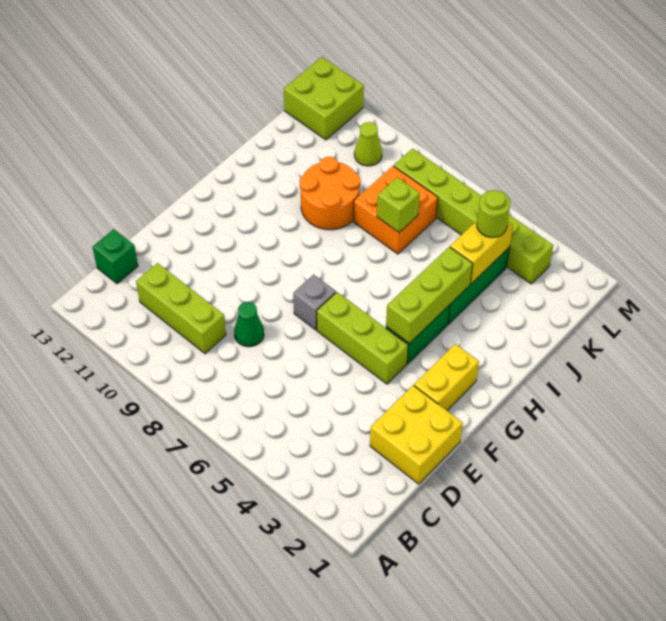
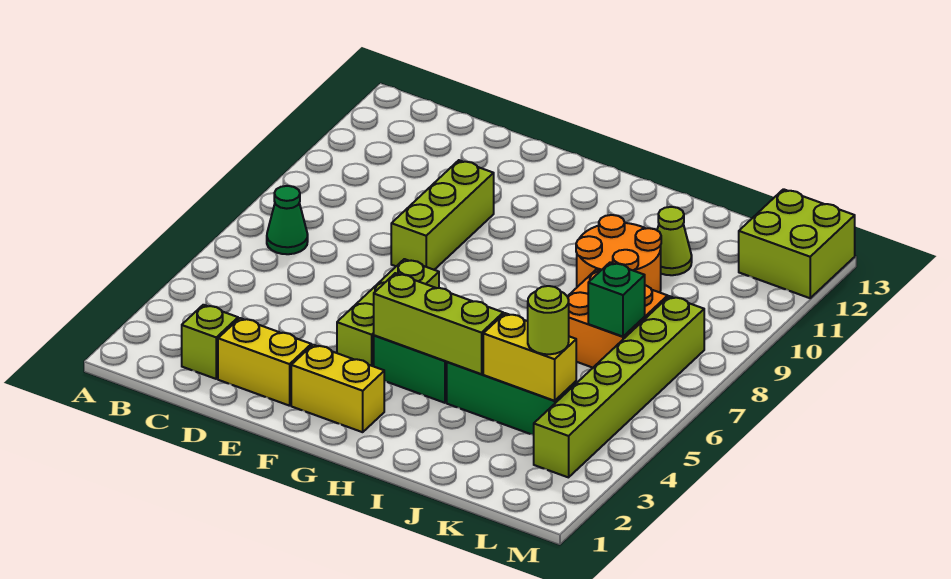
lime 1x3 brick [136,263,226,354] -> lime 1x3 brick moved to [391,160,494,270]
green 1x1 brick [93,229,138,284] -> green 1x1 brick moved to [588,262,645,337]
yellow 2x2 brick [370,385,463,484] -> yellow 1x2 brick [218,318,311,406]
green 1x1 cone [234,302,264,347] -> green 1x1 cone moved to [267,186,308,254]
grey 1x1 brick [293,275,336,330] -> none
lime 1x1 brick [377,177,420,232] -> lime 1x1 brick moved to [182,305,238,379]
lime 1x1 cone [354,122,382,166] -> lime 1x1 cone moved to [657,207,692,275]

